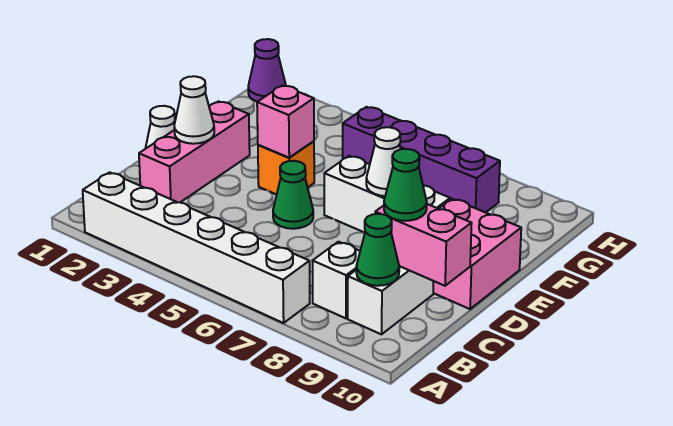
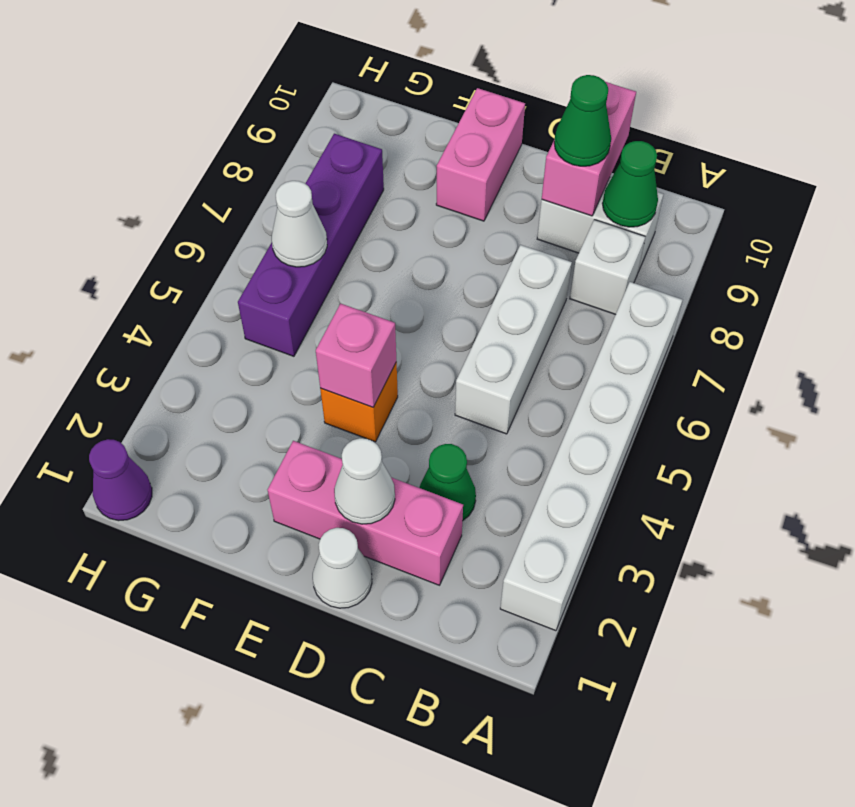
green 1x1 cone [273,161,313,229] -> green 1x1 cone moved to [420,444,476,521]
pink 2x2 brick [433,199,521,309] -> pink 1x2 brick [436,88,525,221]
white 1x3 brick [324,156,450,233] -> white 1x3 brick moved to [455,245,572,434]
white 1x1 cone [366,127,401,196] -> white 1x1 cone moved to [272,181,327,267]

